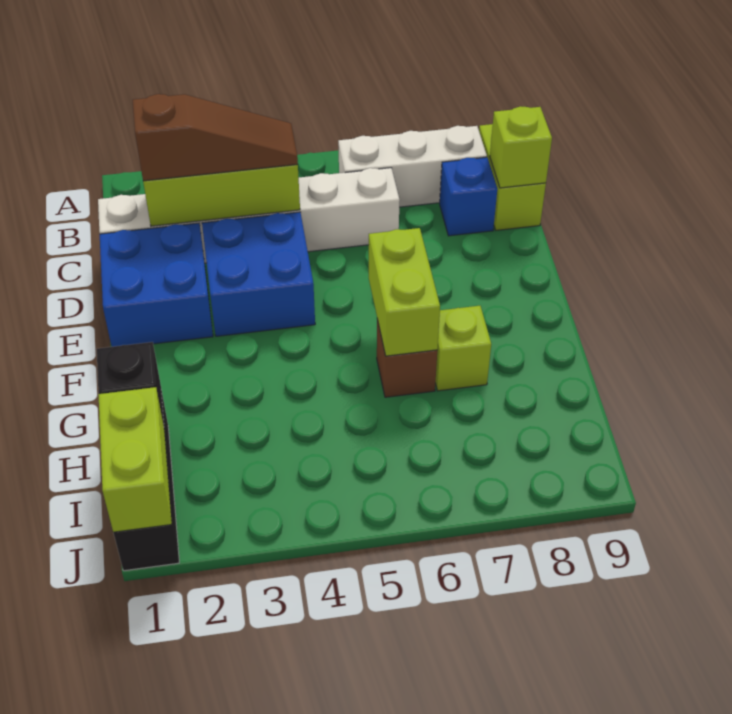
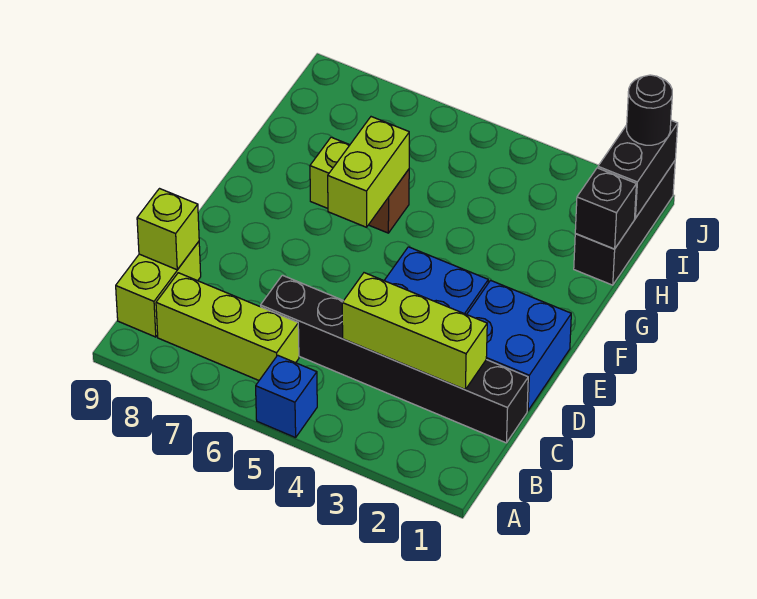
white 1x3 brick [338,126,487,207] -> lime 1x3 brick [156,273,299,380]
white 1x6 brick [98,168,400,263] -> black 1x6 brick [261,275,528,443]
brown 1x3 slope [133,94,298,181] -> none
blue 1x1 brick [440,157,497,236] -> blue 1x1 brick moved to [256,355,317,438]
lime 1x2 brick [98,387,172,532] -> black 1x2 brick [598,120,678,218]
none -> black 1x1 round brick [627,75,672,145]

